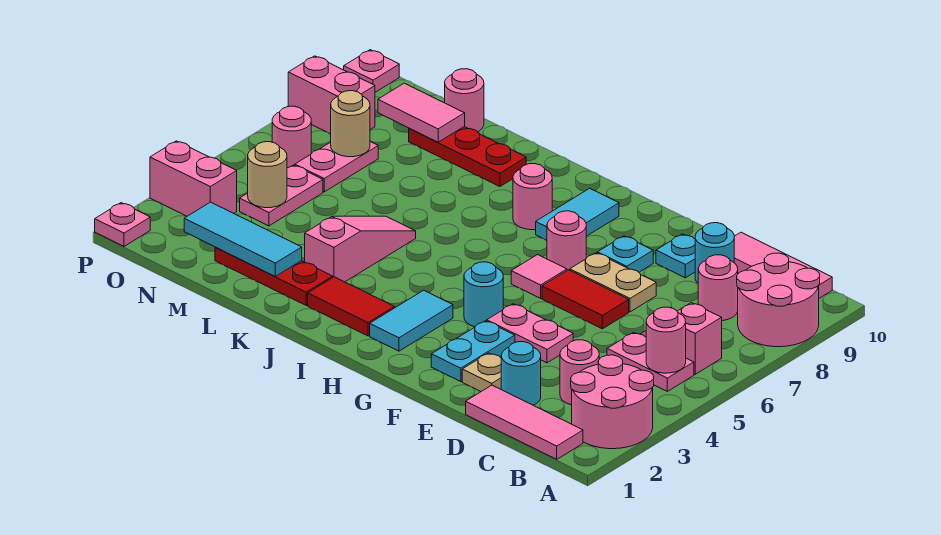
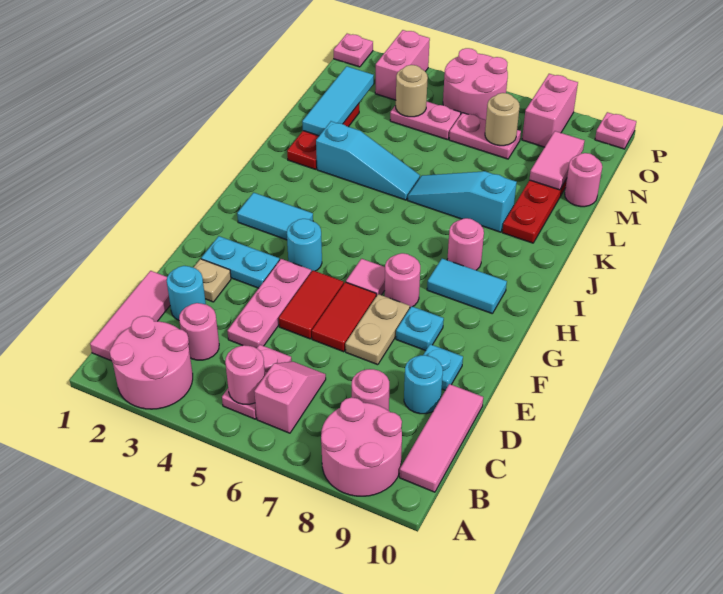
pink 1x2 plate [487,304,573,363] -> pink 1x3 plate [227,259,311,348]
red 1x2 tile [308,277,394,336] -> red 1x2 tile moved to [279,271,344,339]
pink 1x3 slope [305,216,416,282] -> cyan 1x3 slope [316,121,420,200]
none -> cyan 1x3 slope [408,171,517,232]
pink 1x1 round brick [272,106,311,168] -> pink 2x2 round brick [443,48,508,120]

